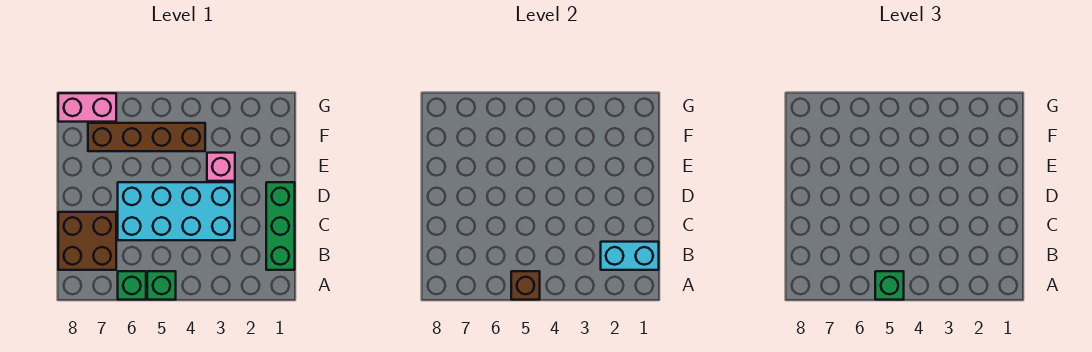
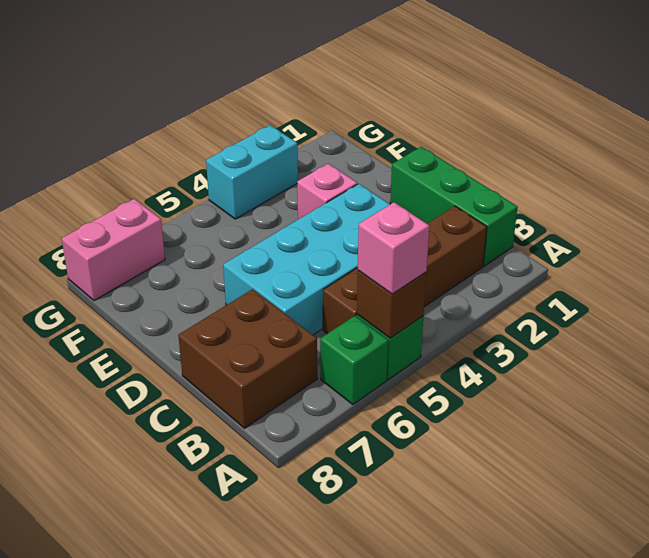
green 1x1 brick [875,271,904,300] -> pink 1x1 brick [358,202,429,294]
cyan 1x2 brick [601,242,659,270] -> cyan 1x2 brick moved to [206,125,298,219]
brown 1x4 brick [88,123,205,151] -> brown 1x4 brick moved to [323,206,487,334]

